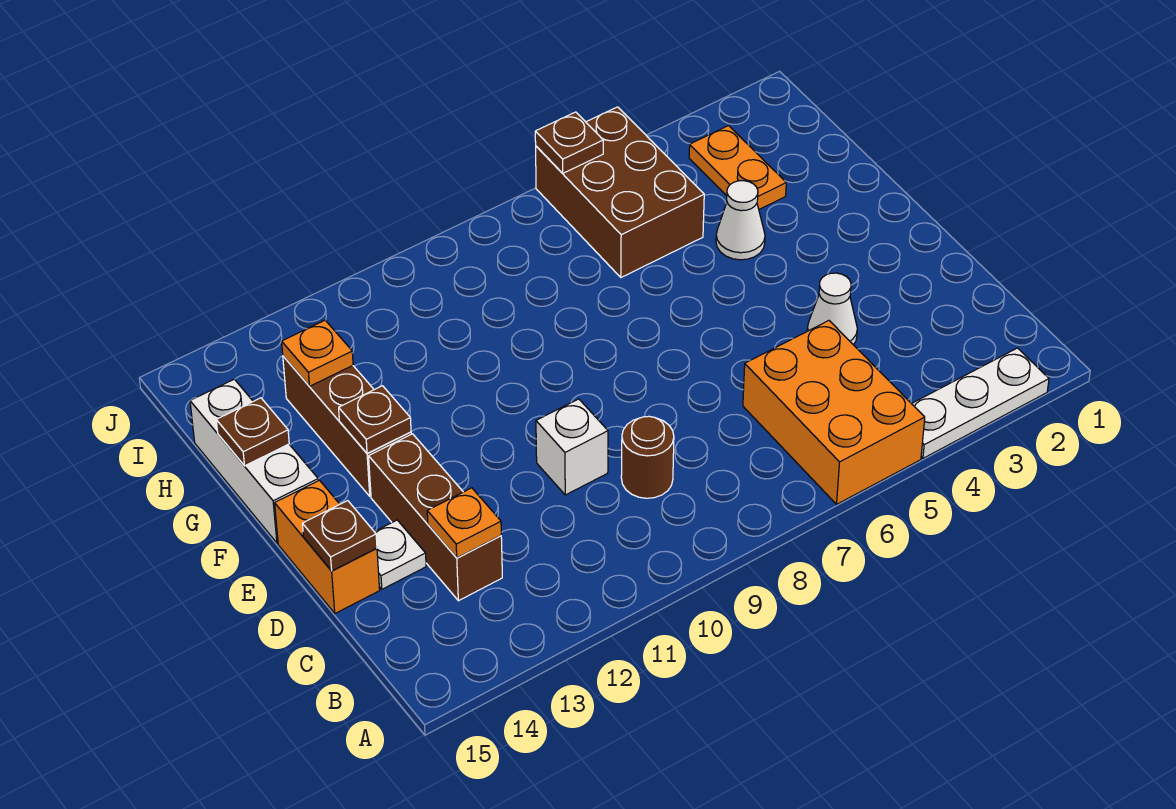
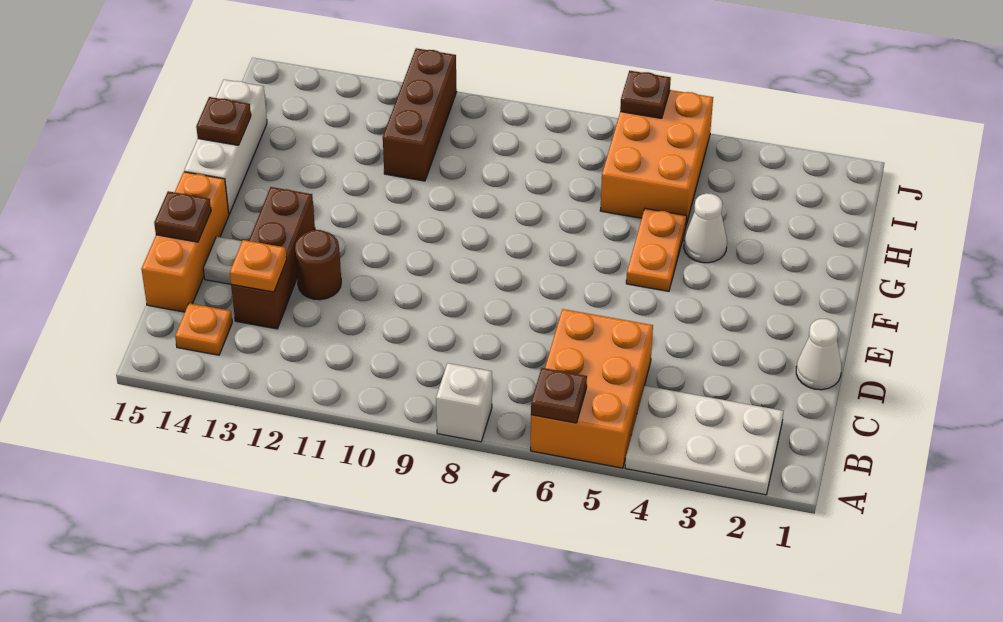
white 1x3 plate [912,348,1049,458] -> white 2x3 plate [625,386,784,495]
brown 1x1 round brick [621,416,674,498] -> brown 1x1 round brick moved to [295,230,341,300]
white 1x1 cone [807,273,857,345] -> white 1x1 cone moved to [796,319,841,390]
white 1x1 brick [536,399,608,495] -> white 1x1 brick moved to [436,363,492,442]
orange 1x2 brick [275,480,380,613] -> orange 1x3 brick [142,172,229,312]
brown 1x3 brick [283,356,411,496] -> brown 1x3 brick moved to [383,48,457,181]
brown 1x1 plate [339,386,411,453] -> brown 1x1 plate moved to [531,368,587,423]
orange 1x2 plate [689,126,786,209] -> orange 1x2 plate moved to [626,209,687,291]
brown 2x3 brick [536,107,704,277] -> orange 2x3 brick [600,90,713,225]
orange 1x1 plate [282,320,353,386] -> orange 1x1 plate moved to [175,303,232,355]

